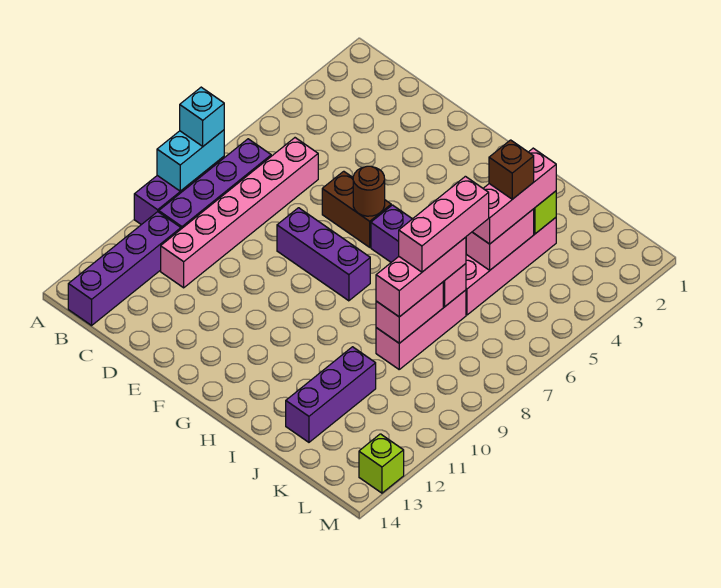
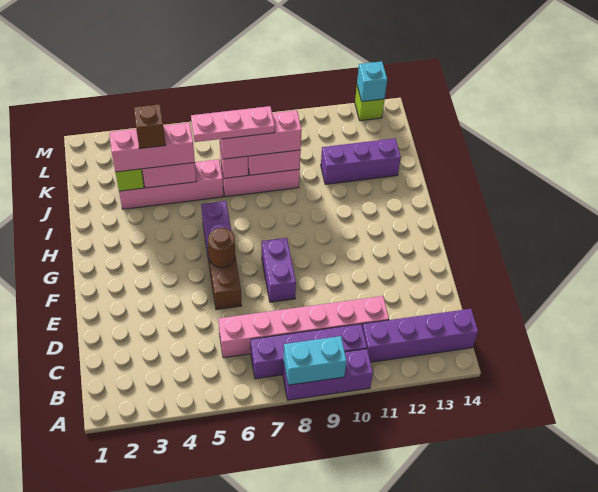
cyan 1x1 brick [180,87,224,146] -> cyan 1x1 brick moved to [357,62,387,102]
purple 1x3 brick [277,208,370,301] -> purple 1x2 brick [262,238,296,302]
pink 1x3 brick [399,176,489,272] -> pink 1x3 plate [191,106,275,142]

